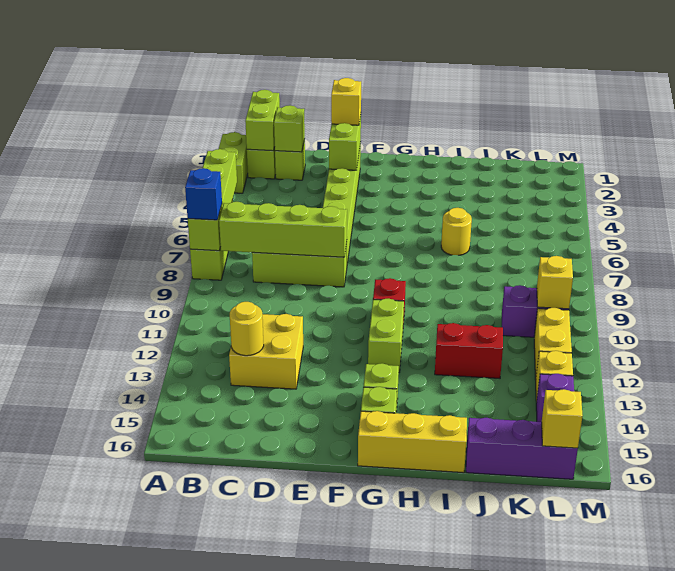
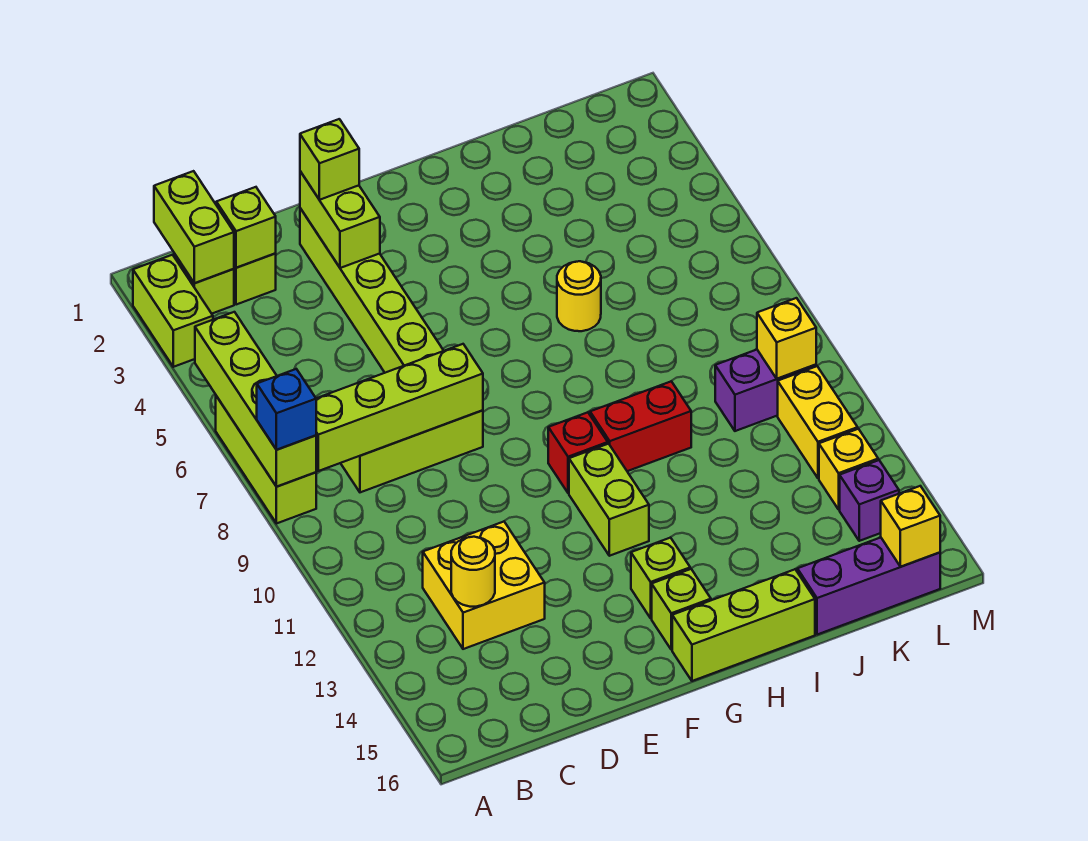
yellow 1x1 brick [331,78,361,125] -> lime 1x1 brick [300,119,359,200]
yellow 1x3 brick [358,411,467,473] -> lime 1x3 brick [672,569,815,681]
red 1x2 brick [435,323,503,378] -> red 1x2 brick moved to [590,381,691,471]

